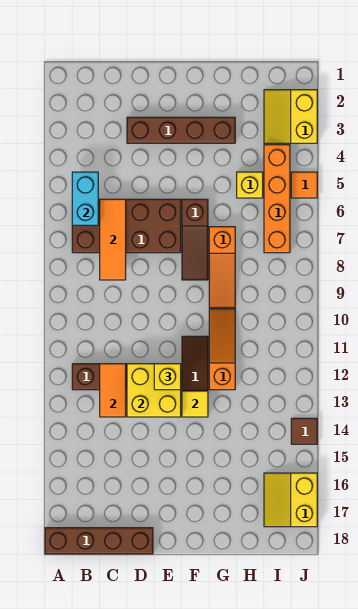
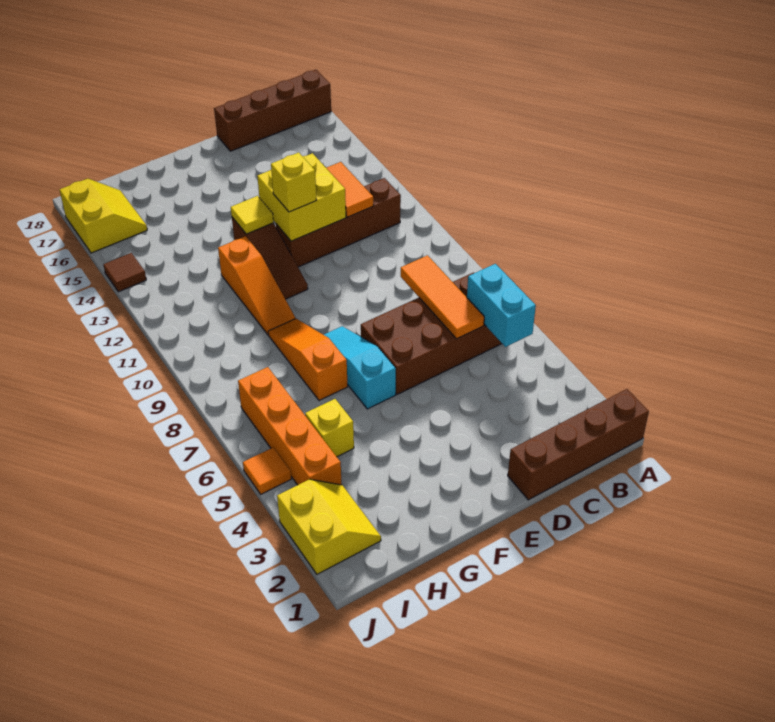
brown 1x4 brick [127,117,235,143] -> brown 1x4 brick moved to [508,389,649,500]
brown 1x3 slope [182,199,208,280] -> cyan 1x3 slope [324,326,396,409]

